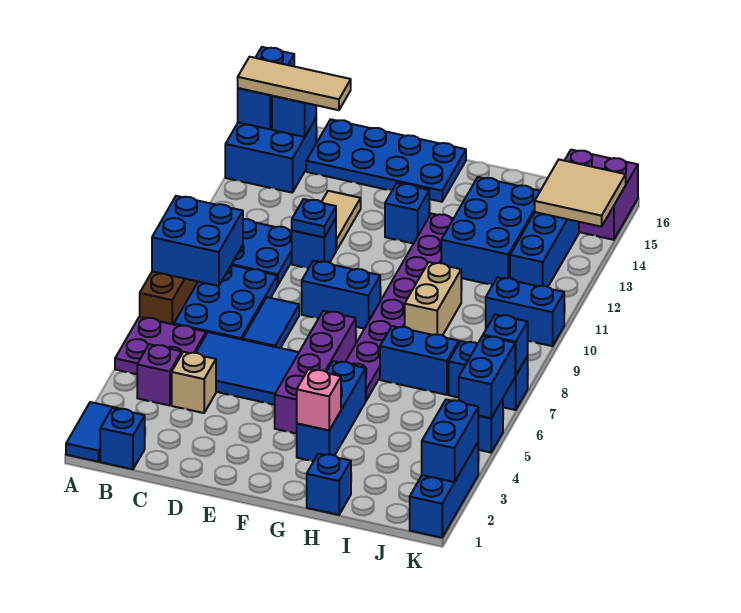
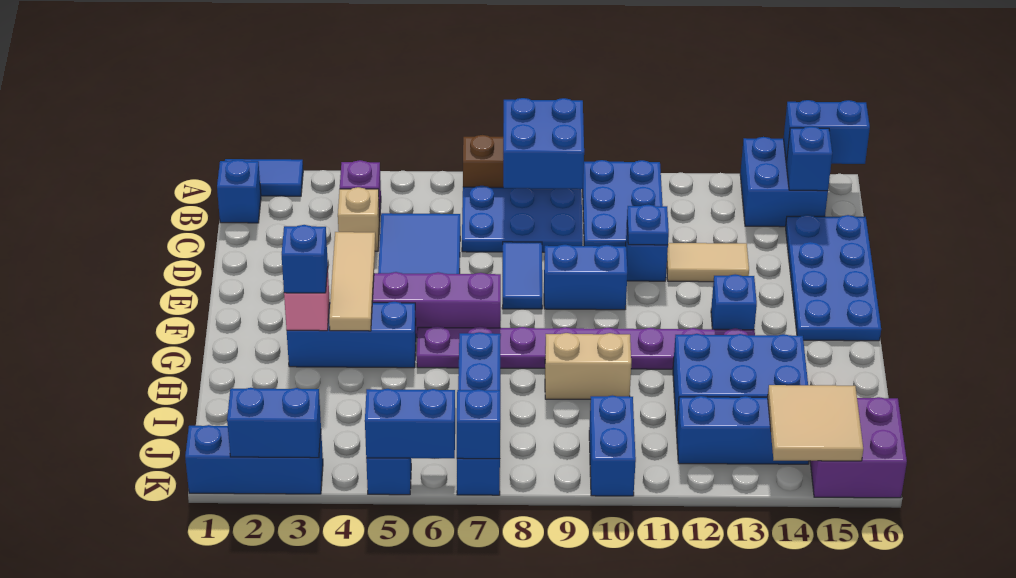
purple 2x2 plate [115,317,206,374] -> none
tan 1x3 tile [238,57,351,110] -> tan 1x3 tile moved to [329,232,376,331]
blue 1x2 tile [243,297,299,348] -> blue 1x2 tile turned to [502,242,542,309]
blue 1x2 brick [302,261,380,329] -> blue 1x2 brick turned to [544,245,627,310]
blue 1x1 brick [307,454,351,515] -> blue 1x1 brick moved to [282,225,328,293]

